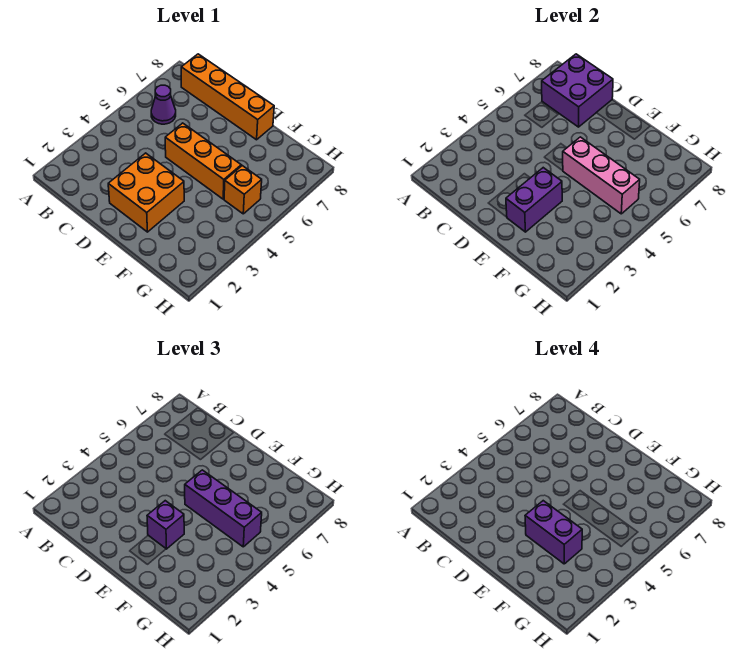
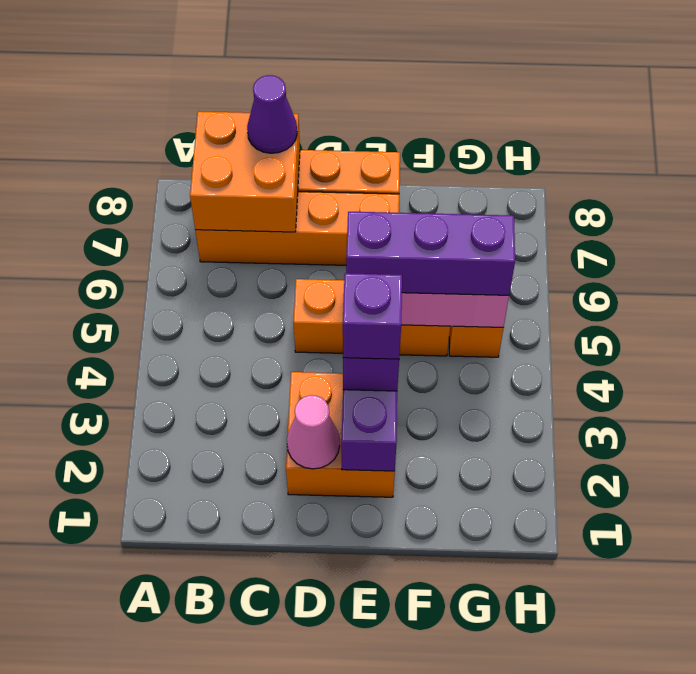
purple 1x1 cone [151,85,176,124] -> purple 1x1 cone moved to [247,75,297,153]
none -> orange 1x4 brick [195,192,399,265]
purple 2x2 brick [542,54,613,127] -> orange 2x2 brick [190,111,300,232]
none -> pink 1x1 cone [287,395,340,469]
purple 1x2 brick [525,501,582,564] -> purple 1x1 brick [343,273,402,359]

